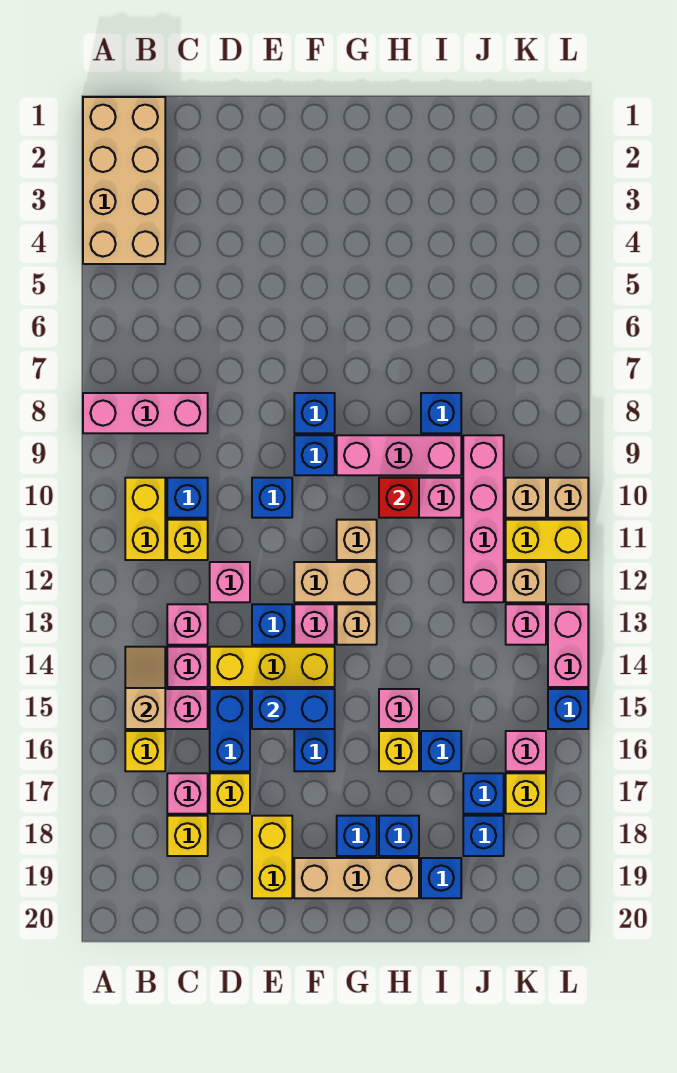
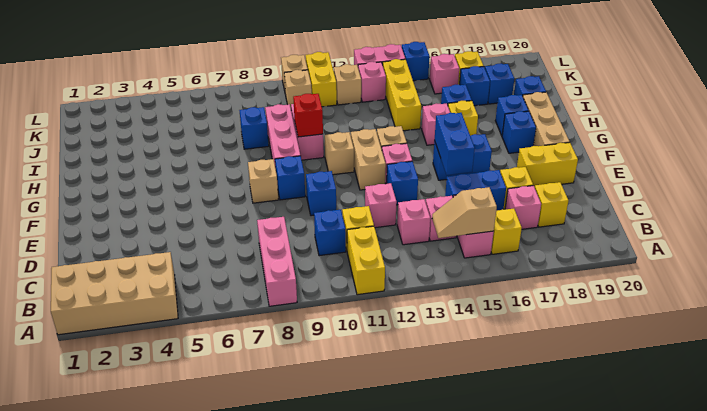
yellow 1x2 brick [125,478,165,560] -> yellow 1x2 brick turned to [347,226,385,295]
yellow 1x3 brick [210,647,335,687] -> yellow 1x3 brick moved to [383,59,421,131]
blue 1x1 brick [294,393,335,433] -> tan 1x1 brick [248,159,278,203]
pink 1x4 brick [463,435,504,602] -> none

